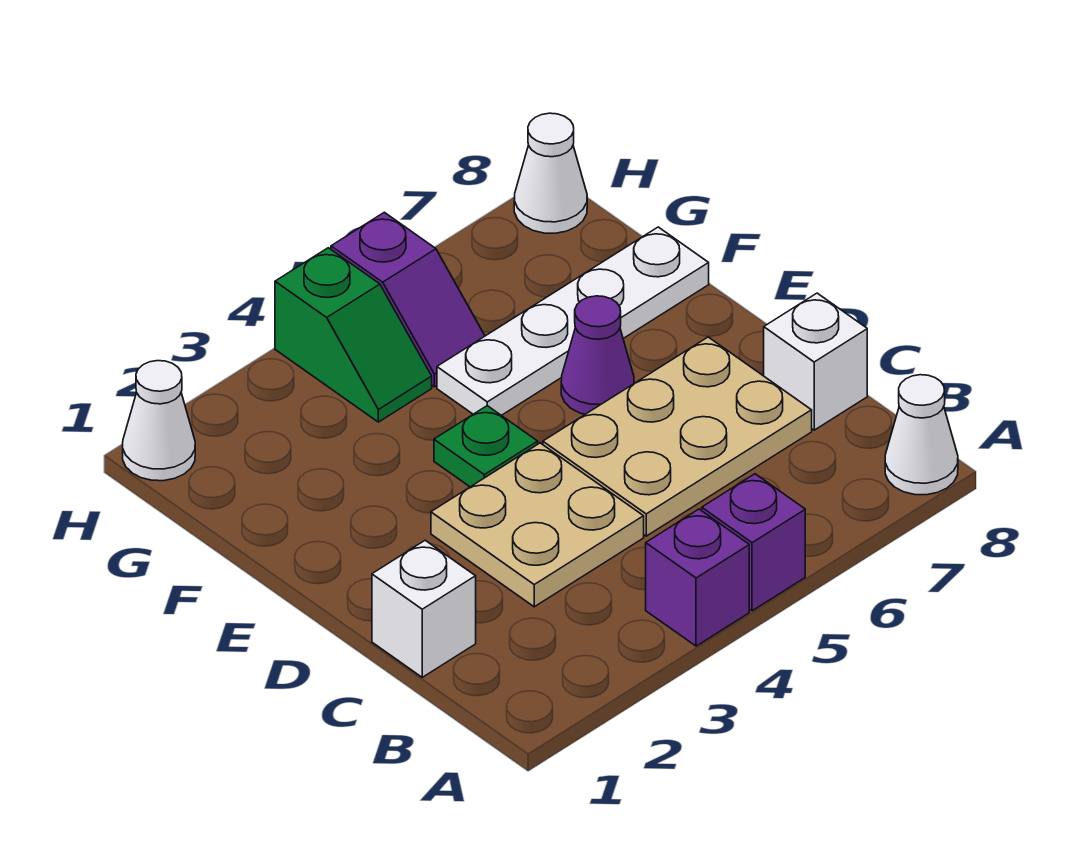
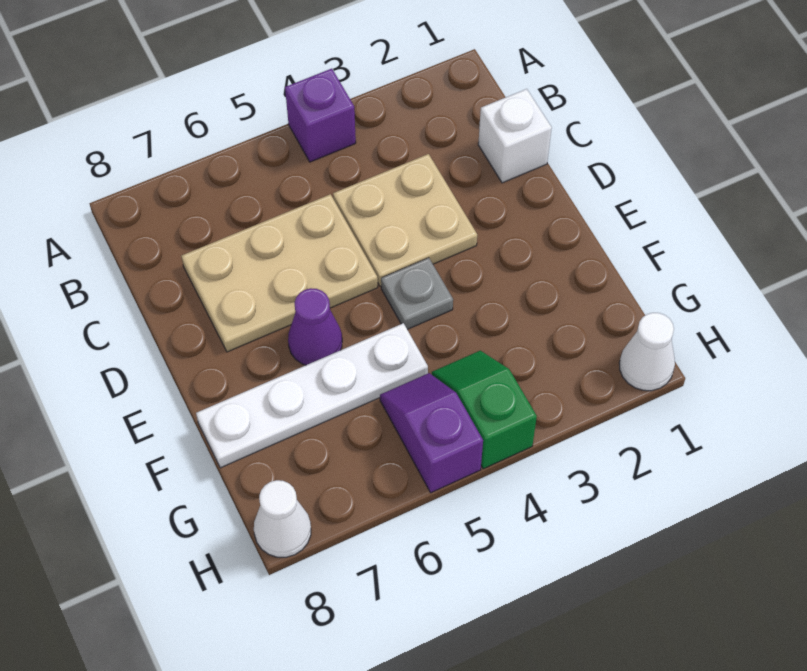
purple 1x1 brick [702,474,805,611] -> none
white 1x1 cone [885,375,958,495] -> none
white 1x1 brick [764,293,867,430] -> none
green 1x1 plate [434,406,538,487] -> grey 1x1 plate [381,258,453,329]

